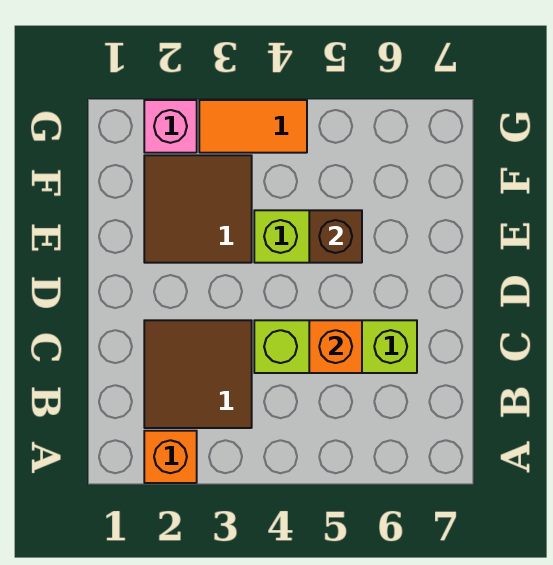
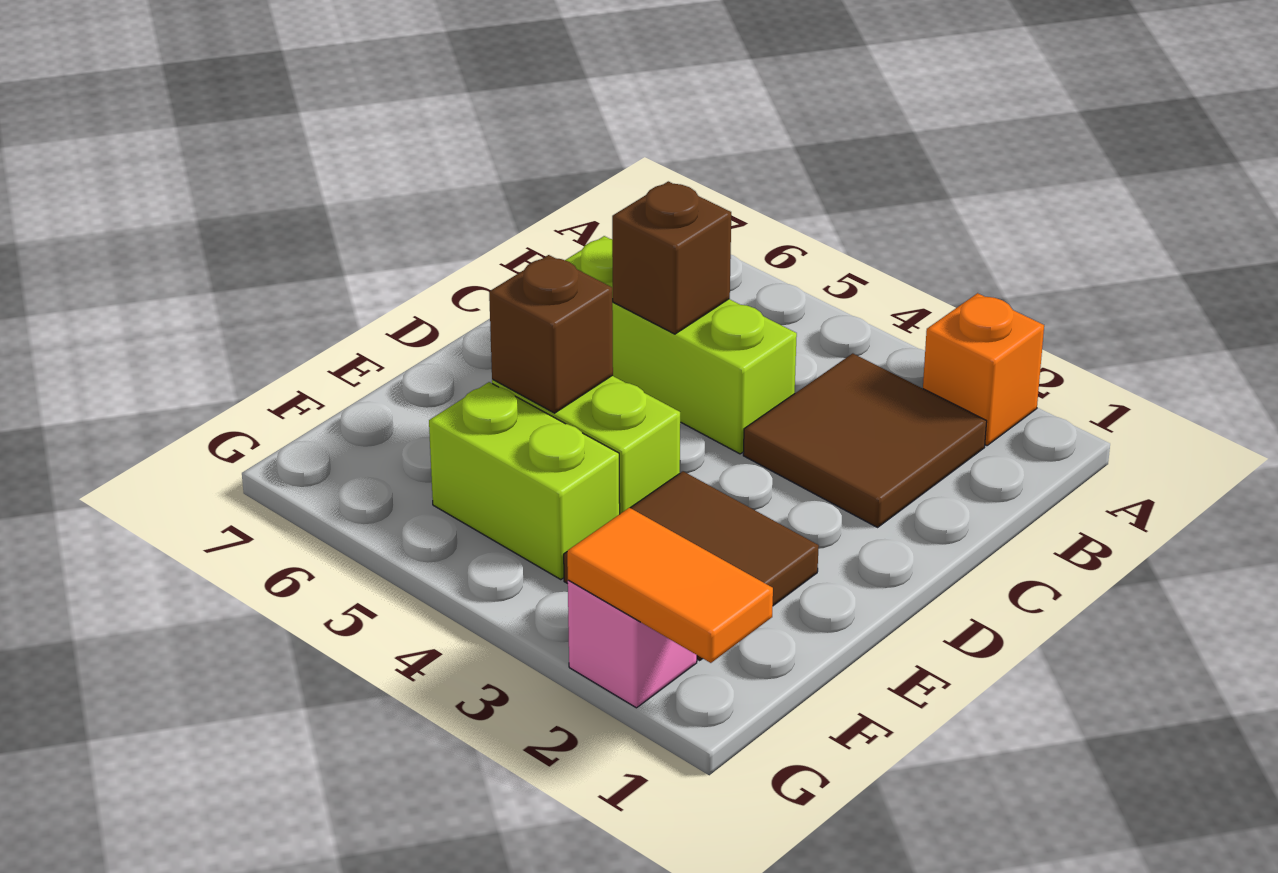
orange 1x1 brick [309,320,362,373] -> brown 1x1 brick [612,181,731,334]
none -> lime 1x2 brick [429,382,620,580]
orange 1x2 tile [199,100,307,153] -> orange 1x2 tile moved to [567,508,773,663]

